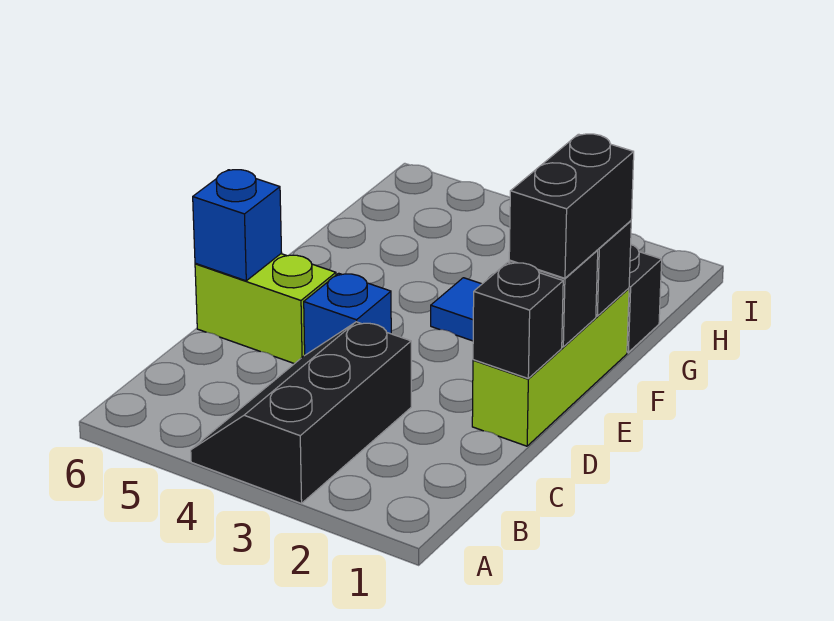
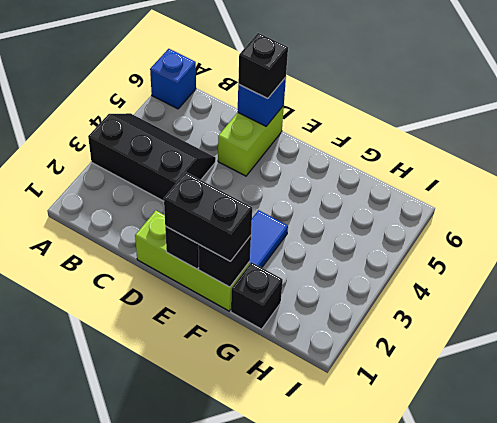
black 1x1 brick [473,262,563,378] -> black 1x1 brick moved to [238,33,288,99]
blue 1x1 brick [304,273,391,355] -> blue 1x1 brick moved to [150,49,196,109]

